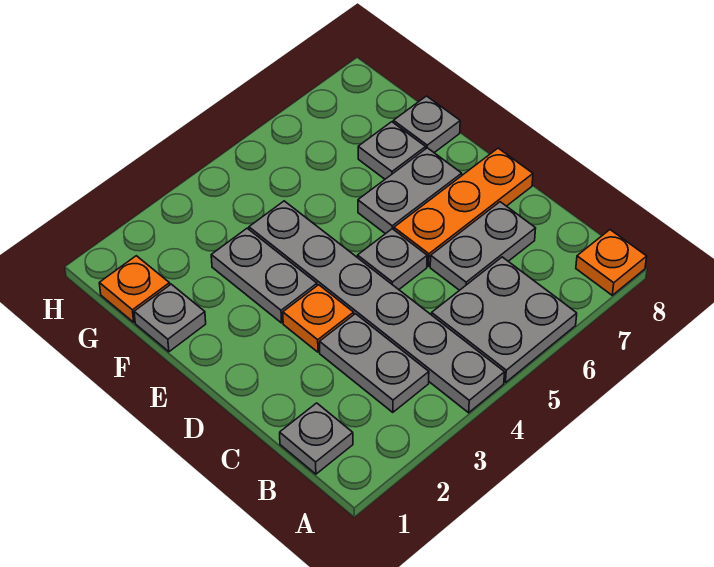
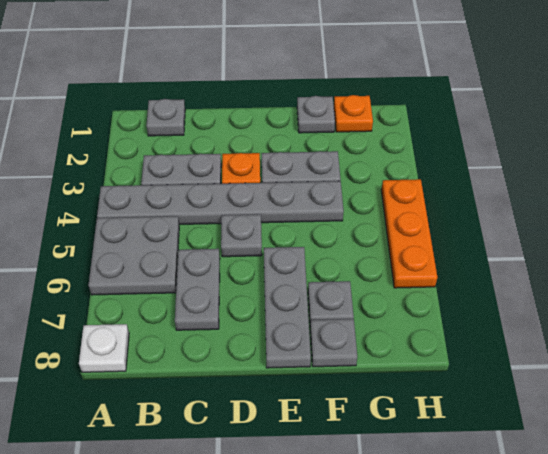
orange 1x1 plate [576,230,647,295] -> white 1x1 plate [79,324,129,372]
orange 1x3 plate [394,148,533,266] -> orange 1x3 plate moved to [381,179,438,288]
grey 1x2 plate [358,148,462,234] -> grey 1x3 plate [264,247,311,368]

